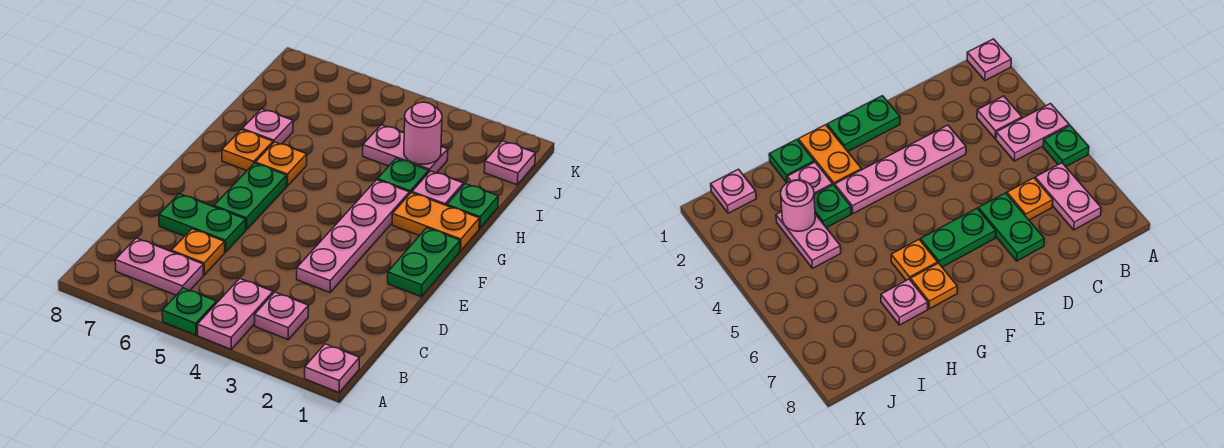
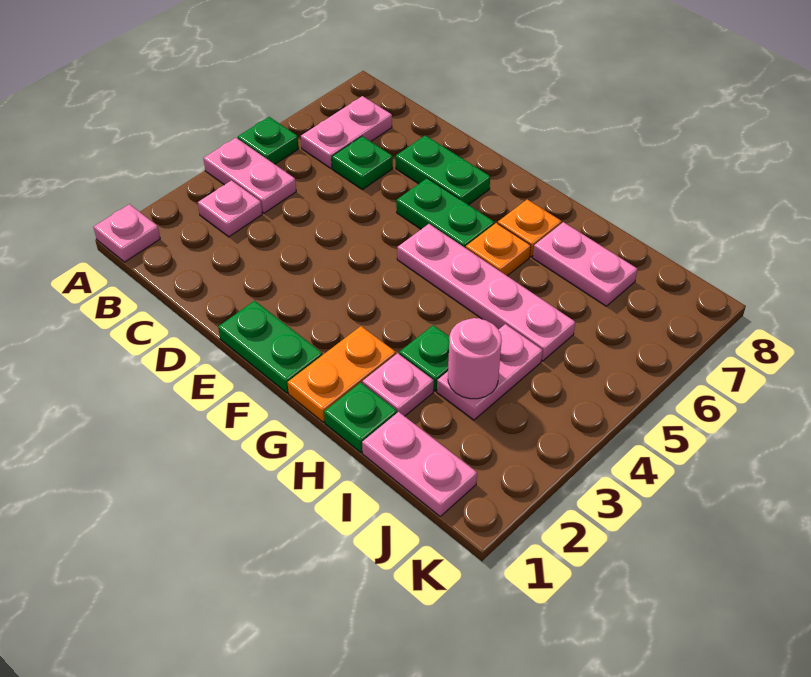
orange 1x1 plate [171,229,225,275] -> green 1x1 plate [332,136,393,190]
pink 1x4 plate [297,180,409,292] -> pink 1x4 plate moved to [397,224,575,361]
green 1x2 plate [159,194,246,252] -> green 1x2 plate turned to [396,135,490,205]
pink 1x1 plate [242,109,293,144] -> pink 1x2 plate [533,222,638,306]
pink 1x1 plate [484,141,535,185] -> pink 1x2 plate [362,412,477,516]

